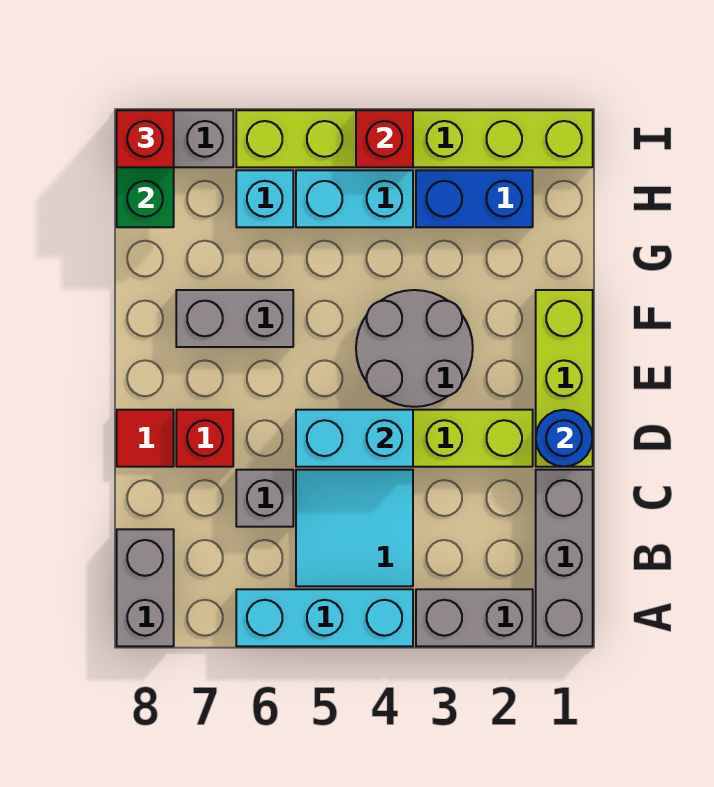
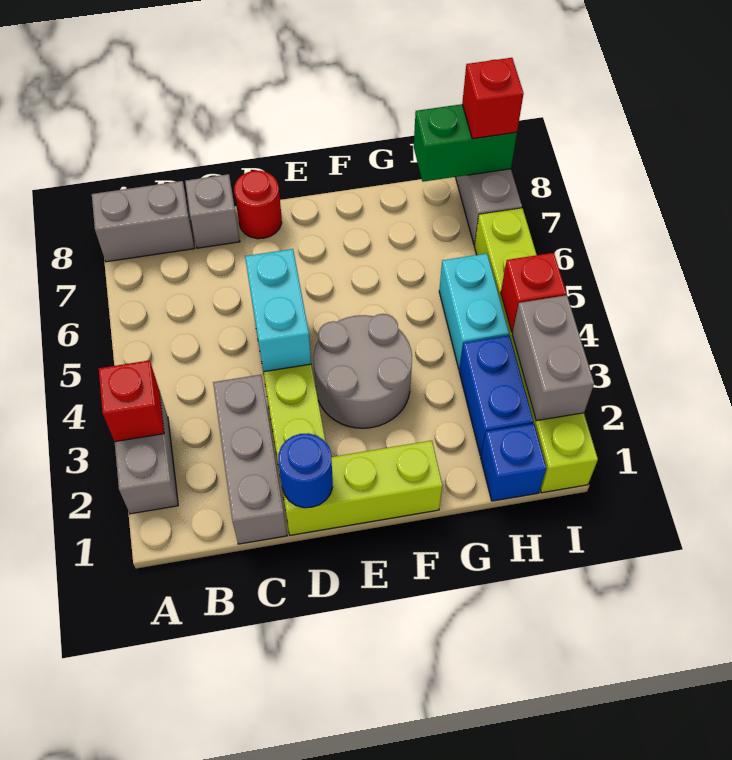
grey 1x3 brick [536,470,593,646] -> grey 1x3 brick turned to [213,375,287,544]
cyan 1x3 brick [236,589,413,646] -> none
cyan 2x2 tile [296,470,413,586] -> none
grey 1x1 brick [236,470,293,527] -> grey 1x1 brick moved to [185,174,240,248]
red 1x1 brick [176,410,233,467] -> red 1x1 brick moved to [99,360,164,442]
red 1x1 tile [117,410,174,467] -> red 1x1 round brick [234,171,282,239]
grey 1x2 brick [176,290,293,347] -> grey 1x2 brick moved to [512,295,594,421]
none -> blue 1x1 brick [481,424,546,501]
cyan 1x1 brick [236,170,293,227] -> none

